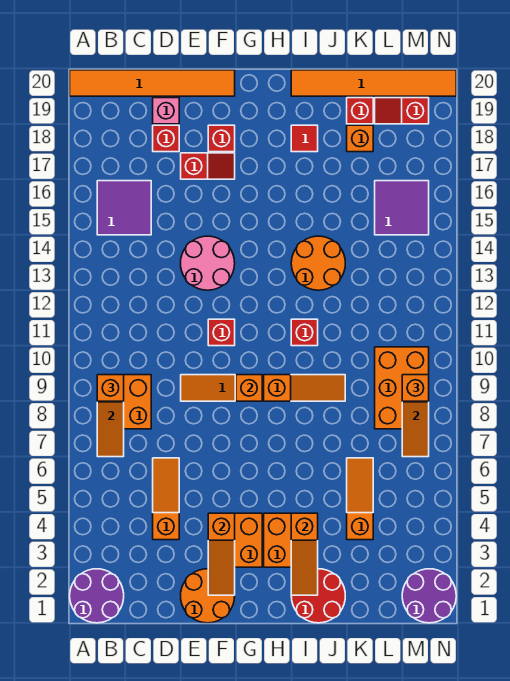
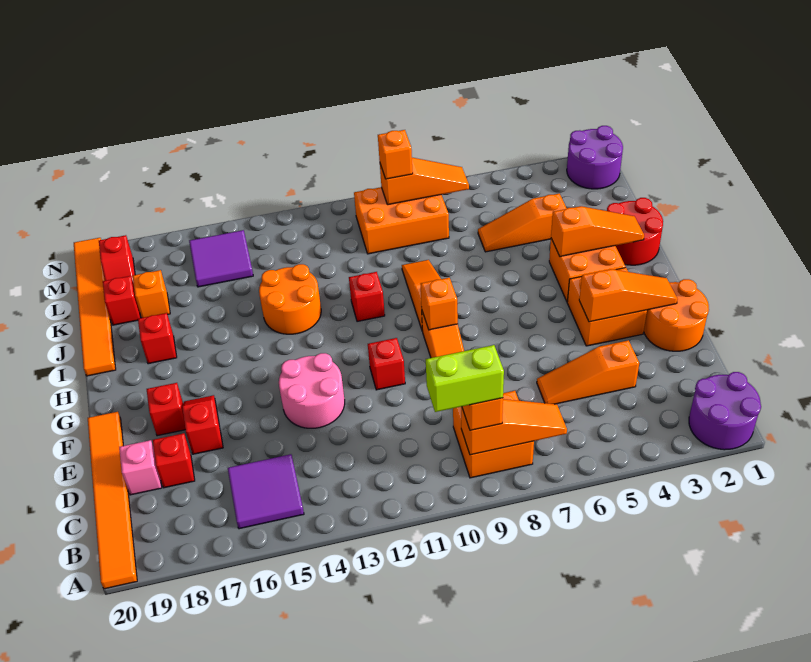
none -> lime 1x2 brick [426,345,504,412]
red 1x1 tile [291,125,318,152] -> red 1x1 brick [138,313,177,364]

